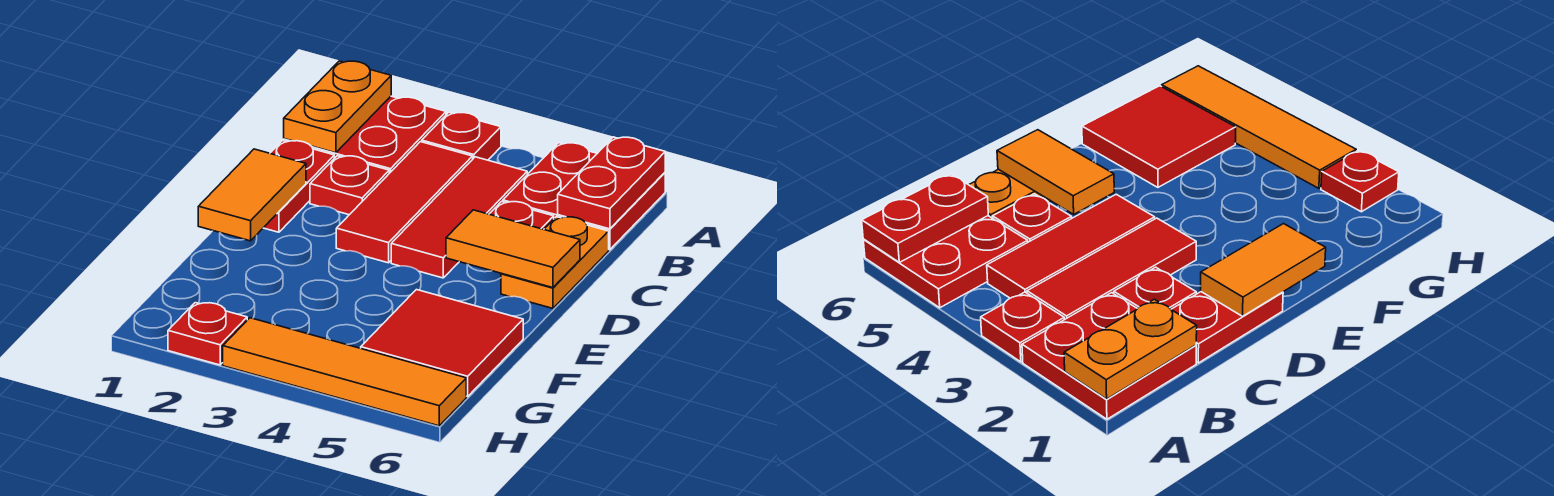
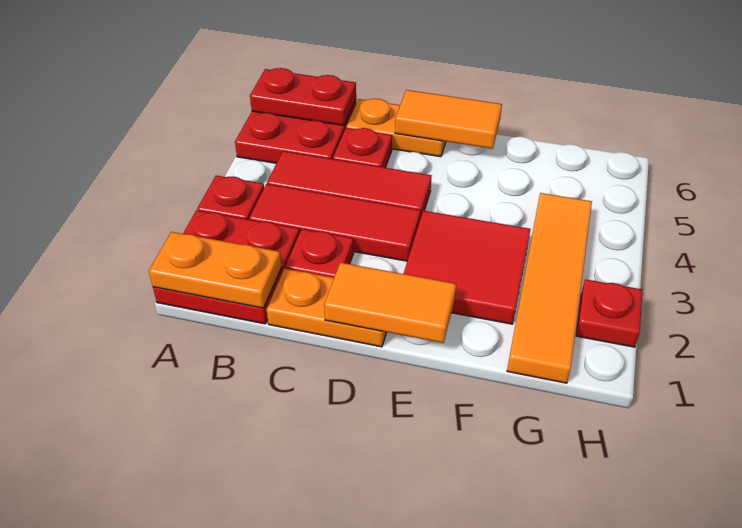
red 1x2 plate [264,141,334,232] -> orange 1x2 plate [266,269,387,347]
orange 1x2 tile [446,210,580,288] -> orange 1x2 tile turned to [395,90,502,149]
red 2x2 tile [361,290,523,396] -> red 2x2 tile moved to [404,211,530,324]
orange 1x4 tile [223,318,466,426] -> orange 1x4 tile moved to [507,193,592,383]

